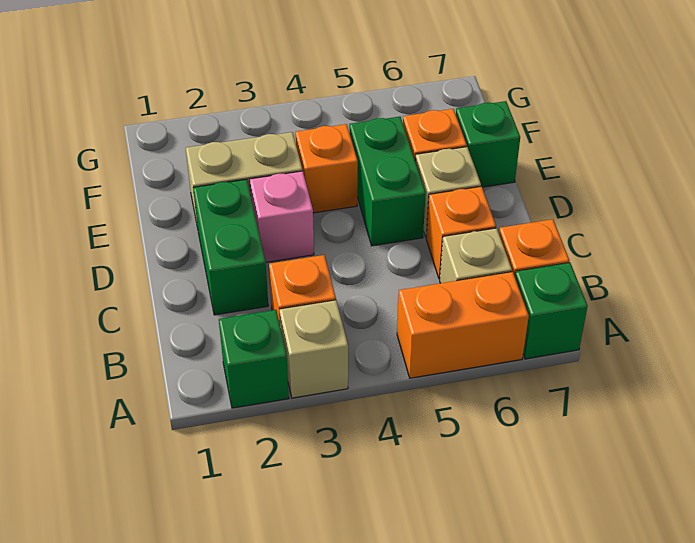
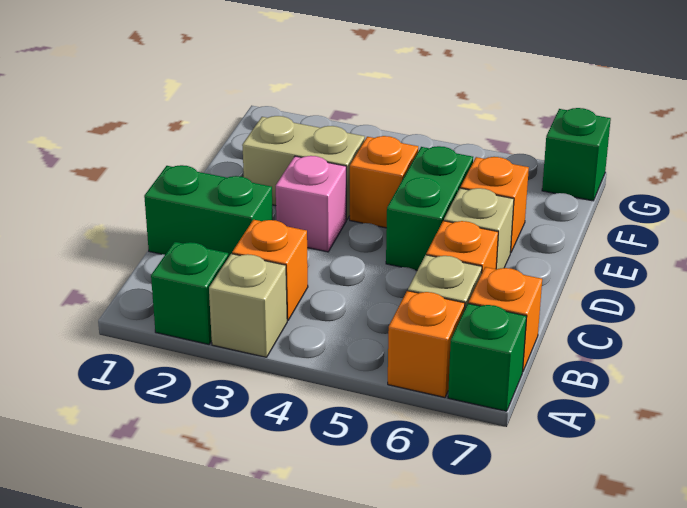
orange 1x2 brick [397,272,529,378] -> orange 1x1 brick [388,291,465,397]
green 1x2 brick [193,179,268,315] -> green 1x2 brick turned to [144,165,273,257]
green 1x1 brick [456,101,520,187] -> green 1x1 brick moved to [542,108,611,201]

